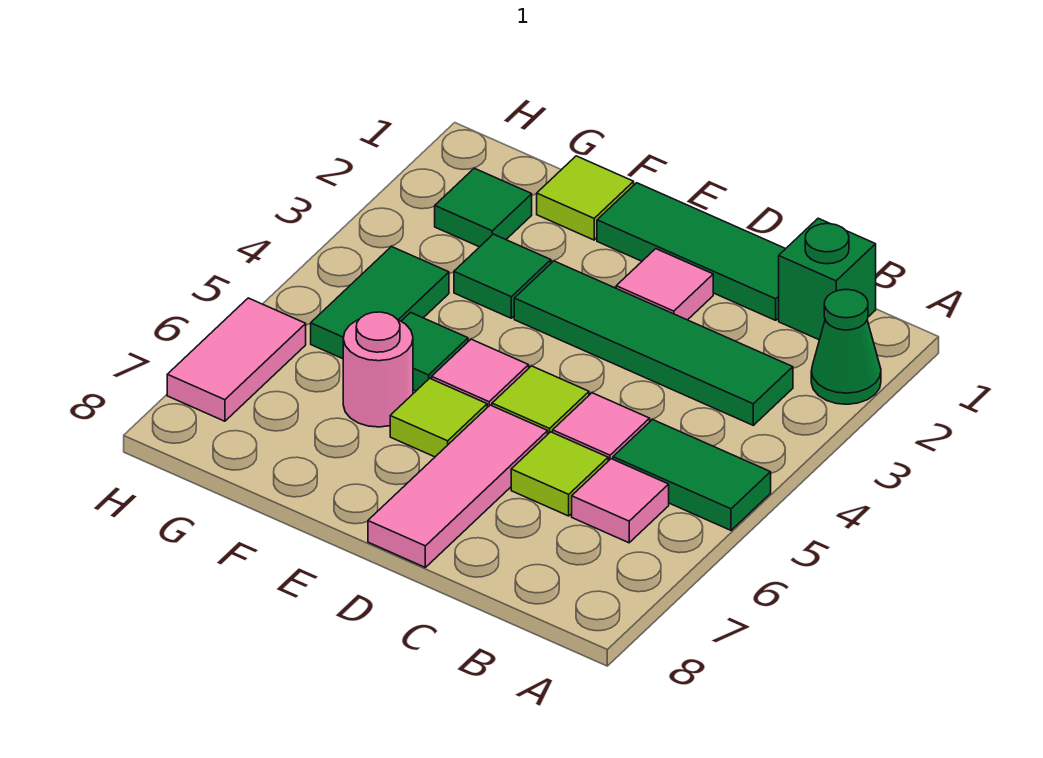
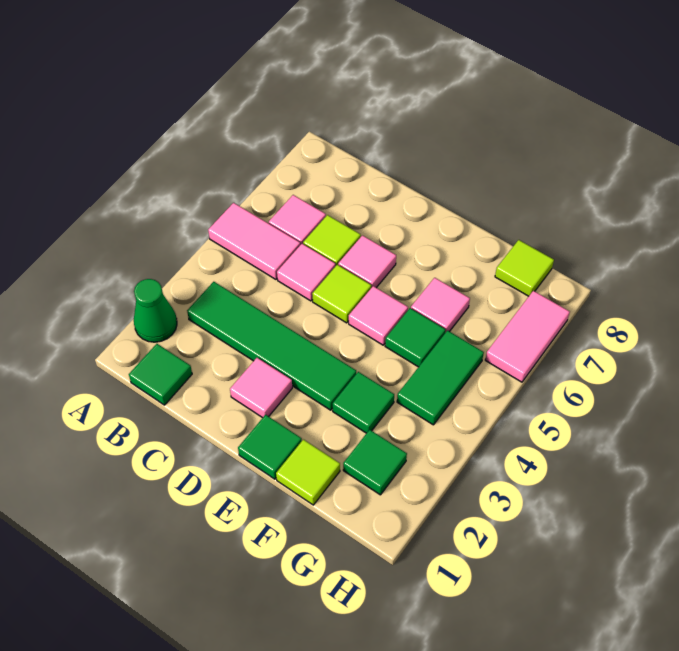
green 1x2 tile [613,420,771,530] -> pink 1x2 tile [208,203,300,279]
green 1x1 brick [779,218,876,340] -> green 1x1 tile [129,344,192,405]
green 1x3 tile [597,183,785,320] -> green 1x1 tile [238,415,302,479]
pink 1x3 tile [368,405,548,567] -> pink 1x1 tile [338,236,396,288]
lime 1x1 tile [390,378,487,457] -> lime 1x1 tile moved to [495,240,554,296]
pink 1x1 round brick [343,312,413,427] -> pink 1x1 tile [411,278,470,333]

